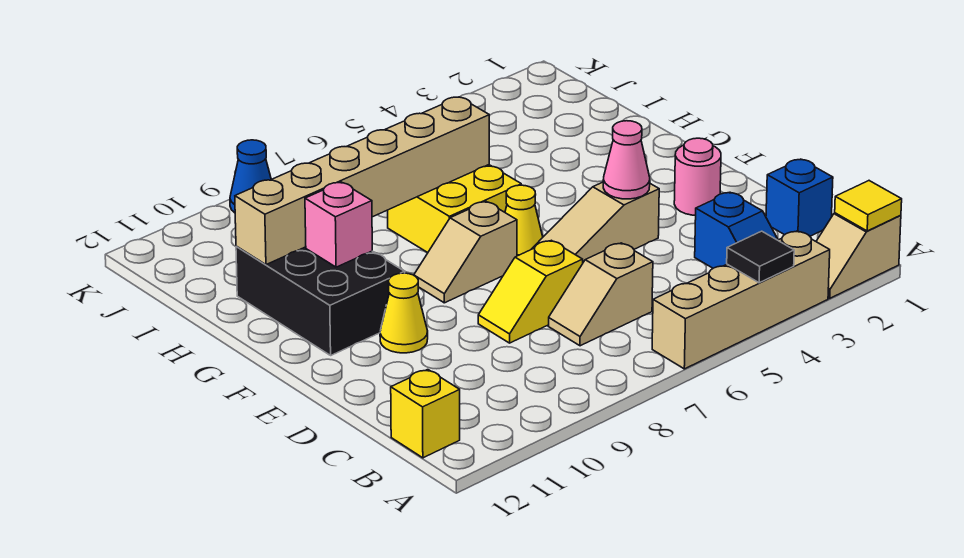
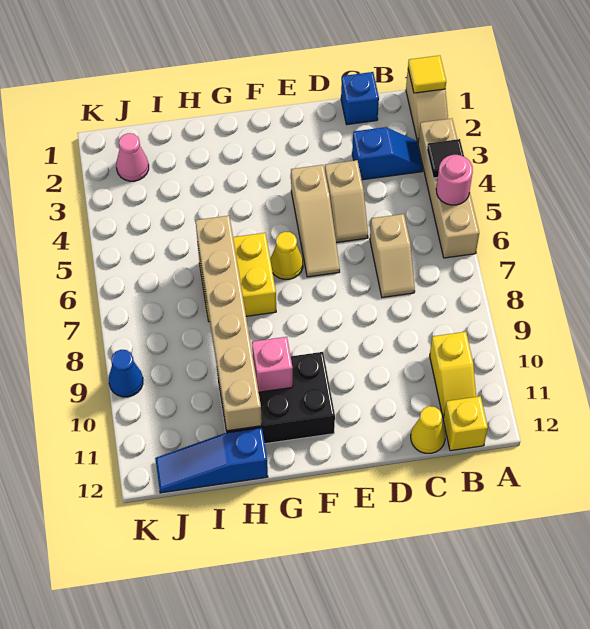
yellow 1x2 slope [478,240,583,343] -> yellow 1x2 slope moved to [430,332,476,418]
pink 1x1 round brick [674,138,721,215] -> pink 1x1 round brick moved to [436,155,473,205]
pink 1x1 cone [603,121,650,199] -> pink 1x1 cone moved to [116,133,149,181]
yellow 1x1 cone [380,273,428,353] -> yellow 1x1 cone moved to [411,406,446,453]
tan 1x2 slope [414,202,517,303] -> tan 1x2 slope moved to [325,160,368,243]
none -> blue 1x3 slope [155,428,268,493]

